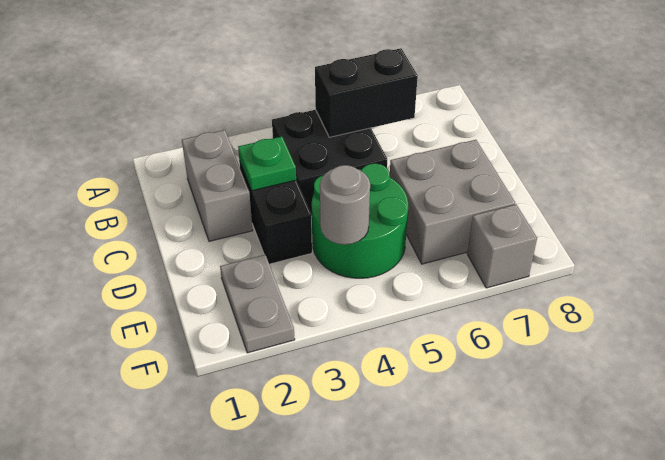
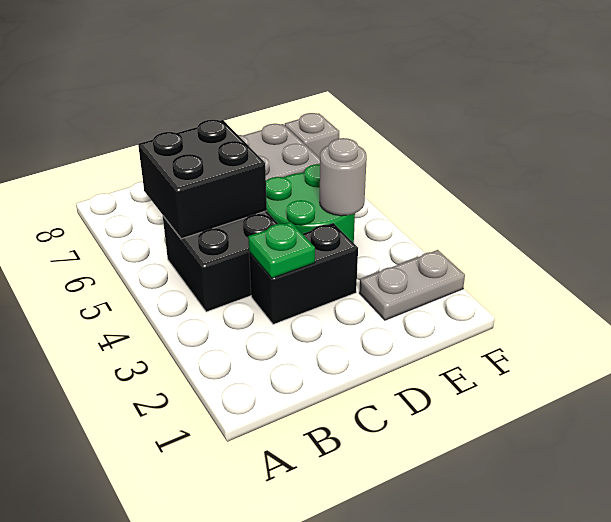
grey 1x2 brick [182,130,253,241] -> none
black 1x2 brick [315,48,418,137] -> black 2x2 brick [138,120,267,239]

